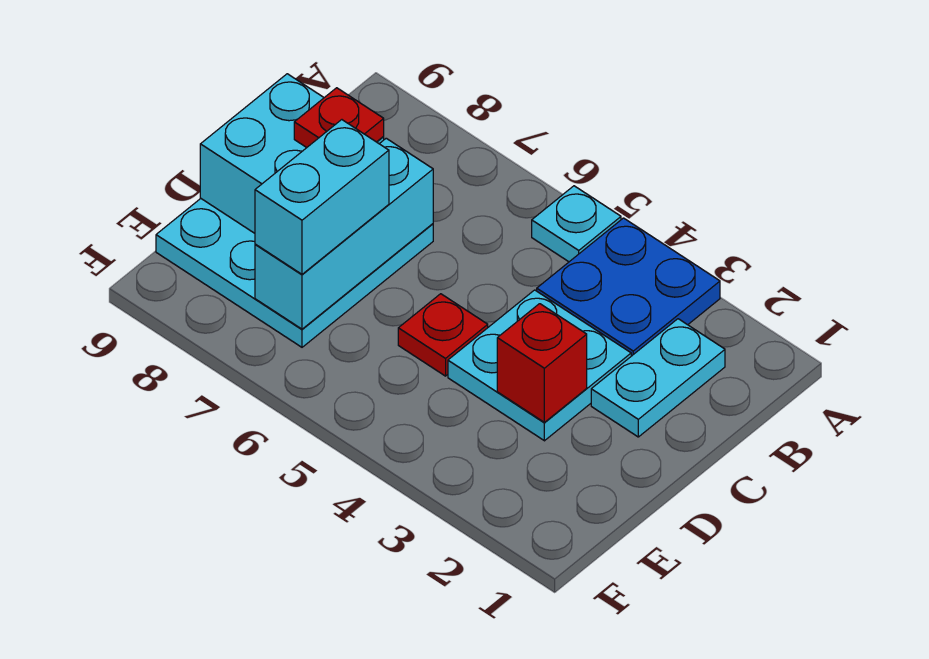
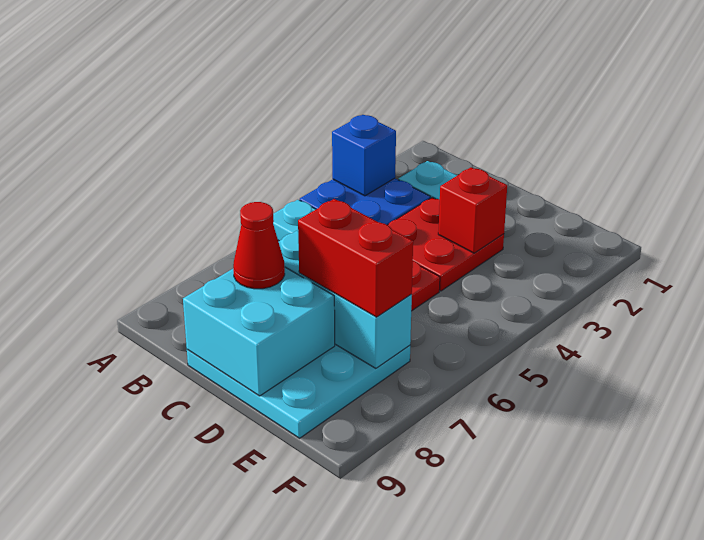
none -> blue 1x1 brick [332,115,396,196]
cyan 2x2 plate [448,290,631,441] -> red 2x2 plate [388,197,504,291]
red 1x1 plate [294,88,384,148] -> red 1x1 cone [233,202,285,289]
cyan 1x2 brick [255,120,389,274] -> red 1x2 brick [298,199,413,317]

